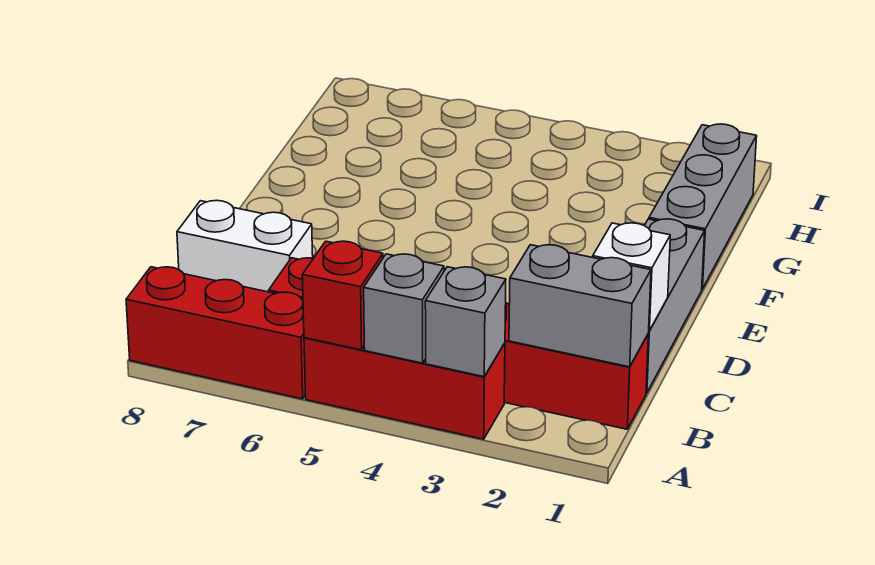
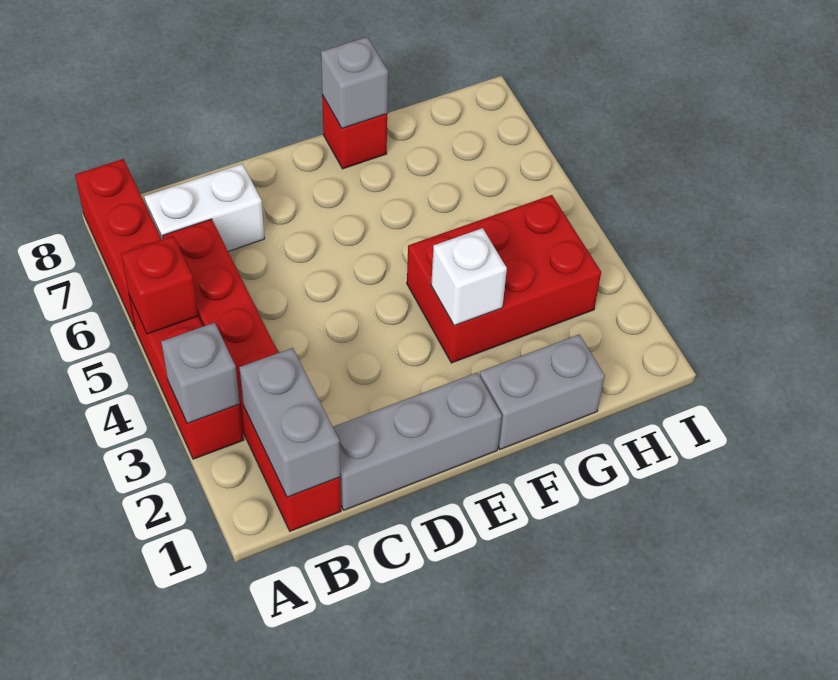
grey 1x1 brick [364,254,444,363] -> grey 1x1 brick moved to [321,37,388,128]
white 1x1 brick [593,223,670,331] -> white 1x1 brick moved to [431,228,507,325]
white 1x2 brick [177,200,313,292] -> white 1x2 brick turned to [144,164,265,251]
grey 1x3 brick [649,124,757,289] -> grey 1x2 brick [480,334,605,449]
none -> red 2x3 brick [407,195,601,363]
none -> red 1x1 brick [322,95,387,169]

